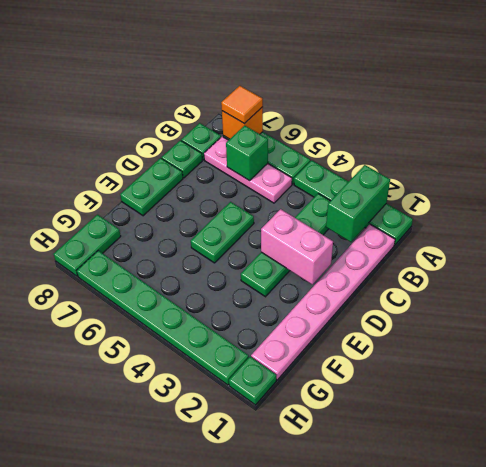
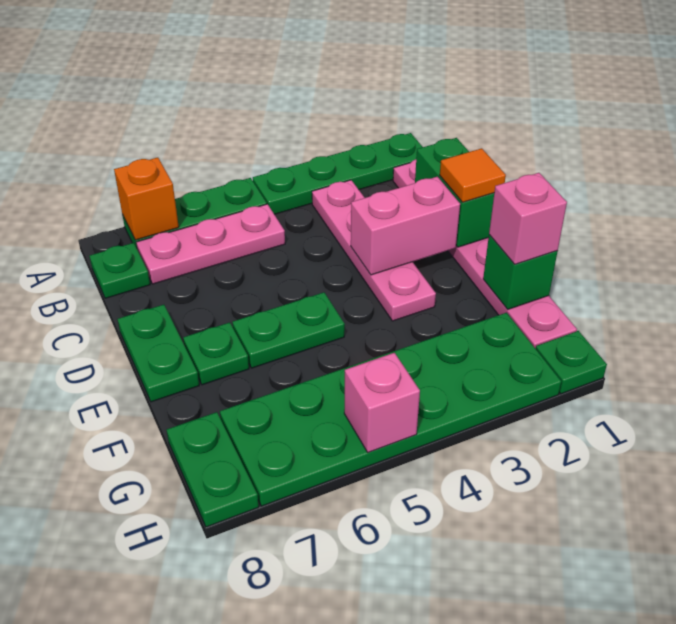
green 1x2 brick [326,165,390,242] -> green 1x2 brick moved to [415,138,494,247]
orange 1x1 tile [221,86,263,124] -> orange 1x1 tile moved to [440,148,506,202]
green 1x4 plate [241,194,330,297] -> pink 1x4 plate [312,180,436,321]
green 1x1 brick [226,126,268,181] -> green 1x1 brick moved to [483,235,558,309]
green 1x1 plate [162,140,202,178] -> green 1x1 plate moved to [183,322,249,385]
green 1x2 plate [191,202,254,263] -> green 1x2 plate turned to [232,292,345,368]
none -> pink 1x1 brick [489,173,567,264]
green 1x6 plate [77,251,249,385] -> green 2x6 plate [220,313,561,506]
none -> pink 1x1 brick [344,353,420,452]

